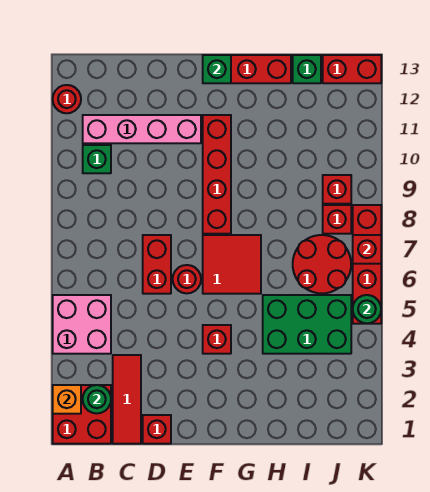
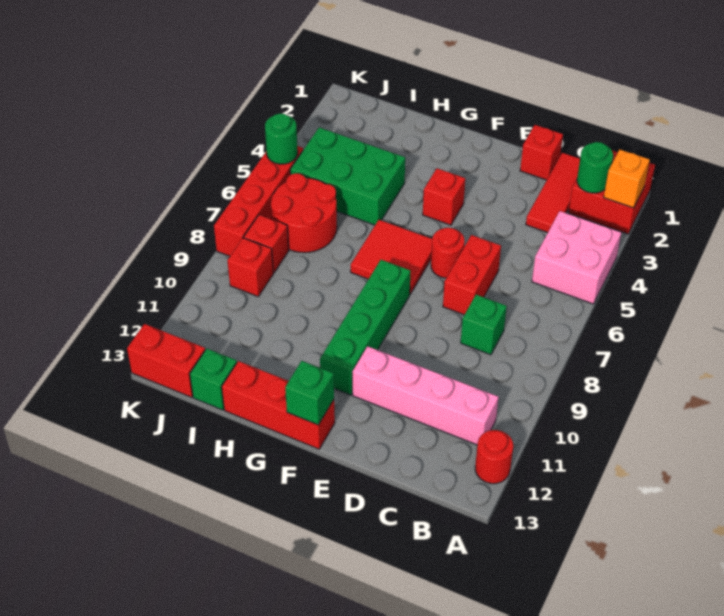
green 1x1 brick [83,145,111,173] -> green 1x1 brick moved to [461,295,507,355]
red 1x4 brick [203,115,231,234] -> green 1x4 brick [320,260,411,395]
red 1x1 brick [353,235,381,264] -> none

